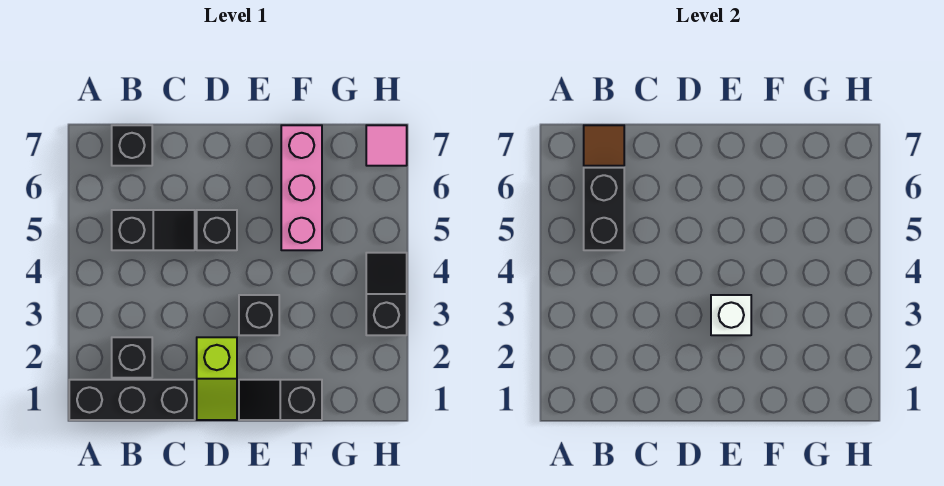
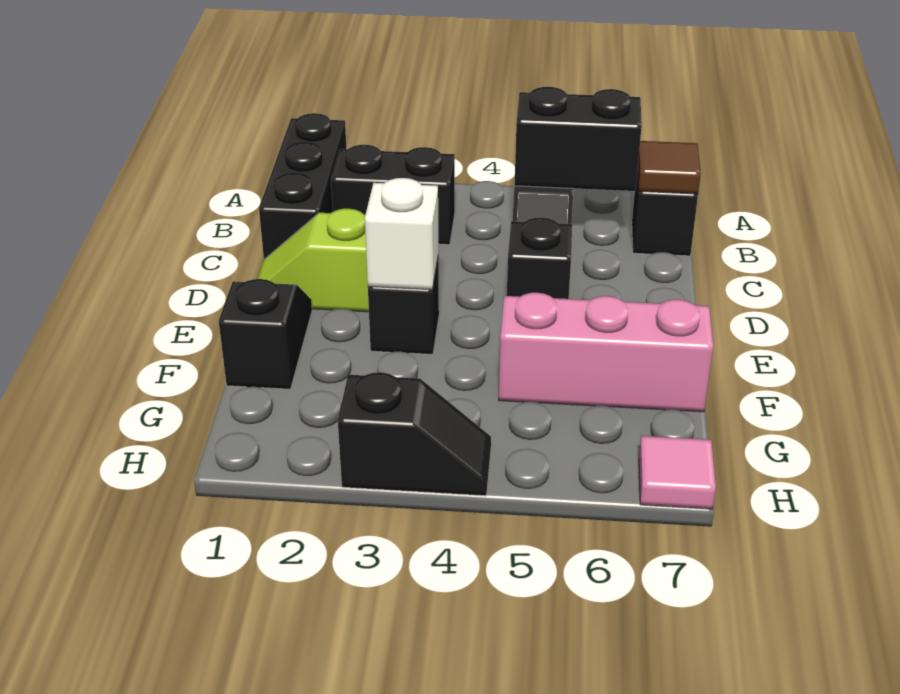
black 1x1 brick [112,337,152,378] -> black 1x2 brick [331,145,455,245]

